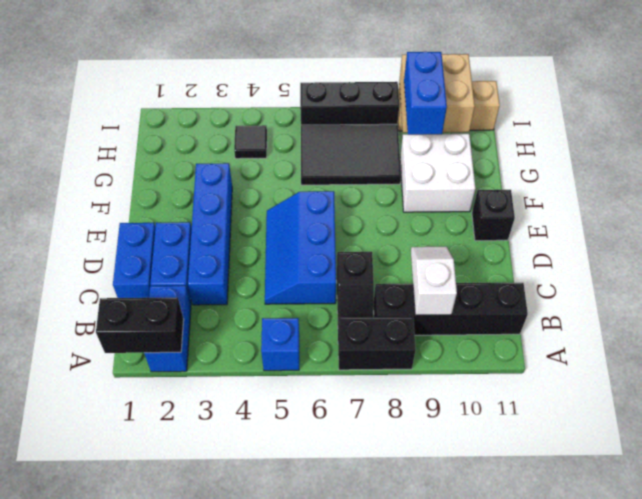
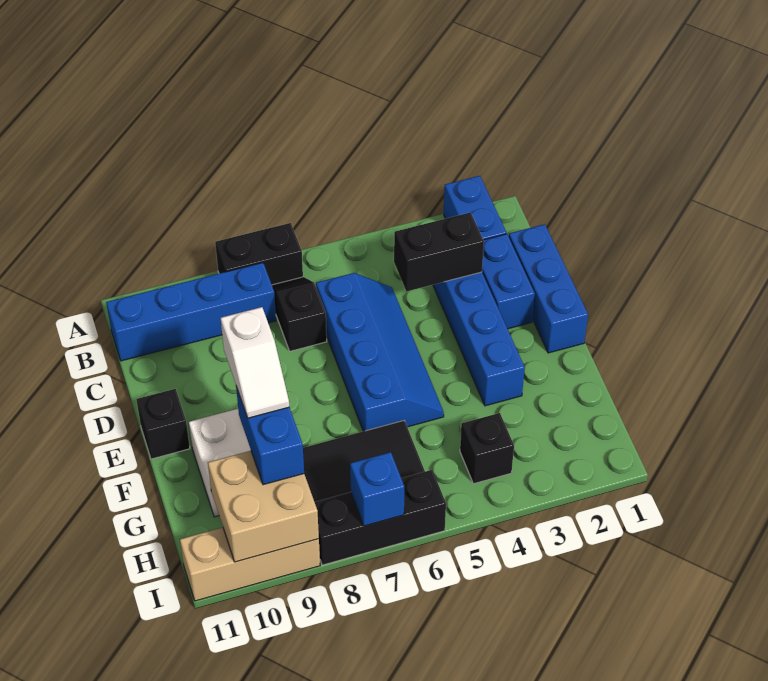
black 1x2 brick [96,297,184,353] -> black 1x2 brick moved to [394,212,484,291]
blue 1x1 brick [261,318,299,371] -> blue 1x1 brick moved to [350,452,404,526]
black 1x4 brick [374,283,528,335] -> blue 1x4 brick [106,263,276,361]
white 1x2 slope [411,247,457,315] -> white 1x2 slope moved to [221,307,289,418]
blue 1x2 brick [113,223,155,298] -> blue 1x3 brick [509,224,588,353]
blue 2x3 slope [265,191,336,304] -> blue 2x4 slope [316,273,444,431]
black 1x1 tile [234,125,267,159] -> black 1x1 brick [460,413,514,484]

